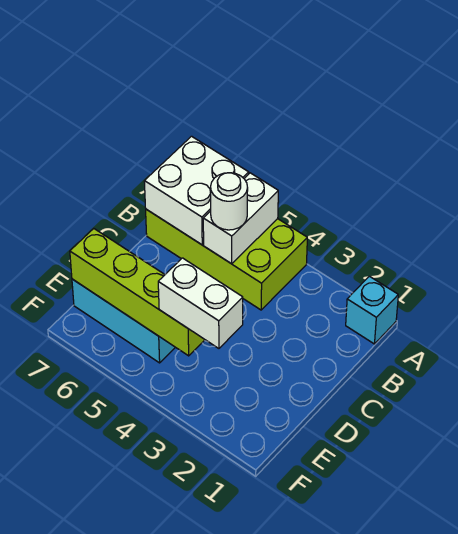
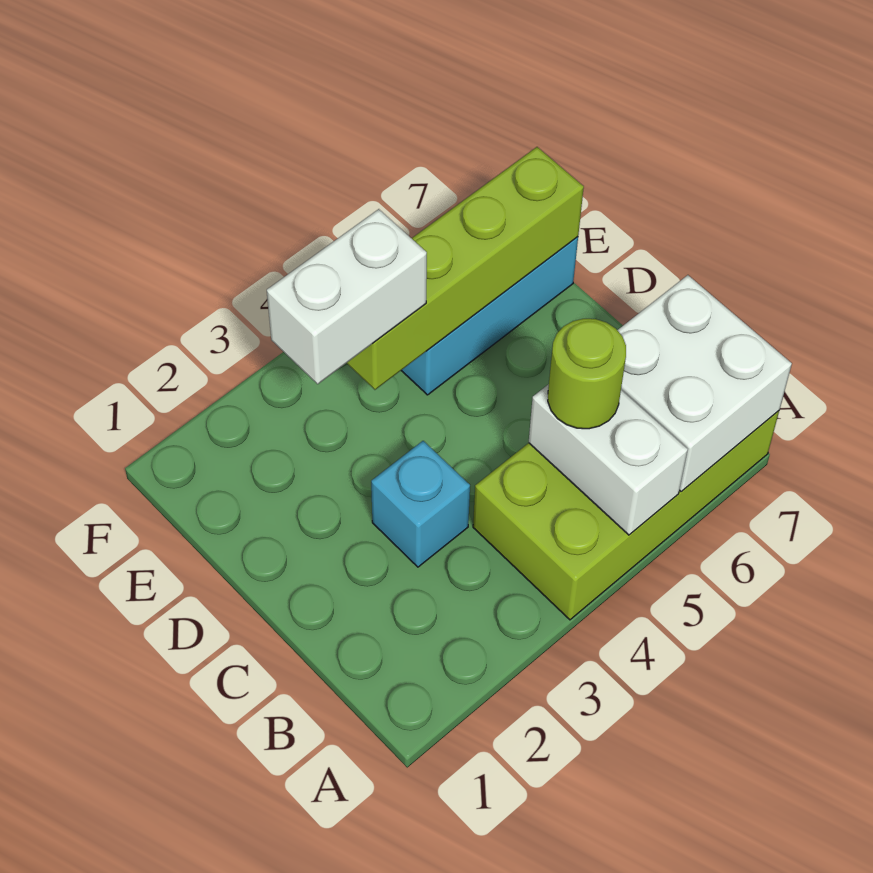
cyan 1x1 brick [346,276,398,344] -> cyan 1x1 brick moved to [371,441,470,567]
white 1x1 round brick [211,173,248,230] -> lime 1x1 round brick [548,319,626,429]

